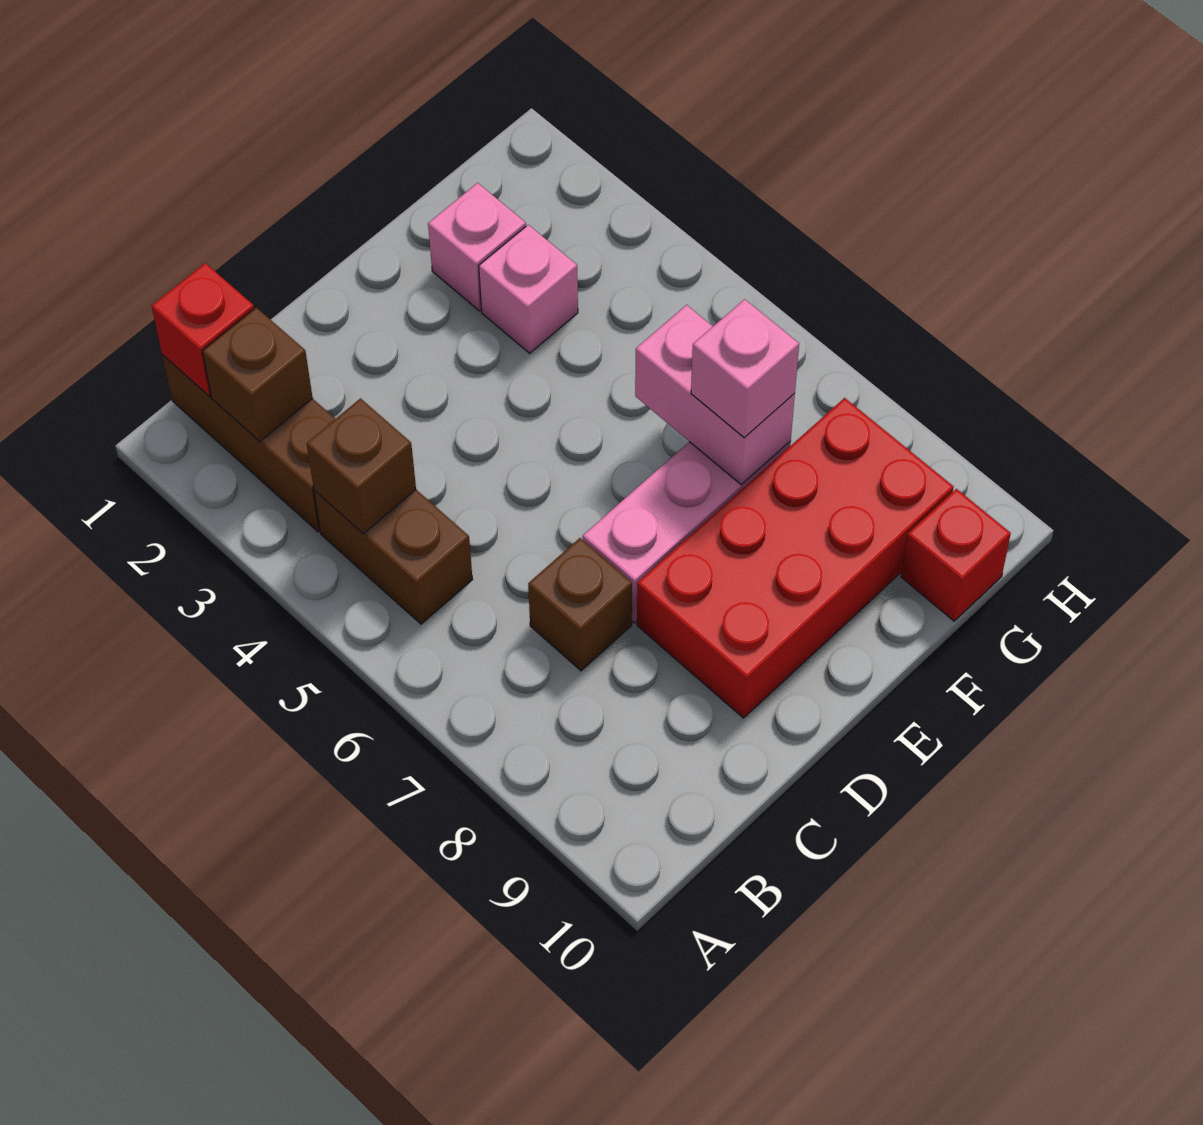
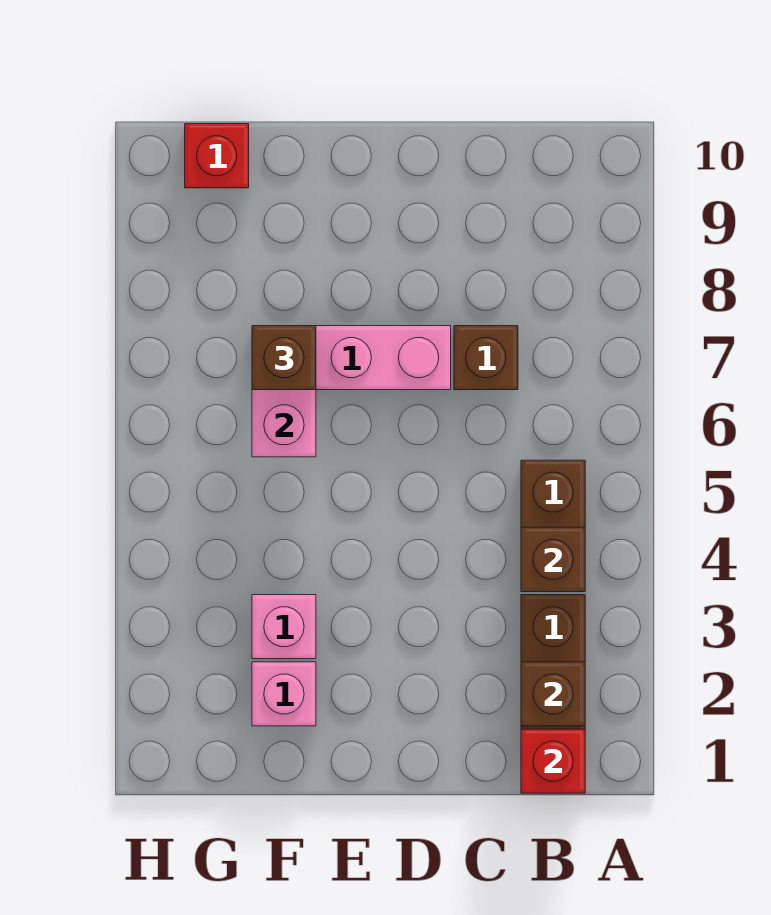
red 2x4 brick [637,398,954,718] -> none
pink 1x1 brick [691,299,799,438] -> brown 1x1 brick [252,326,316,390]

